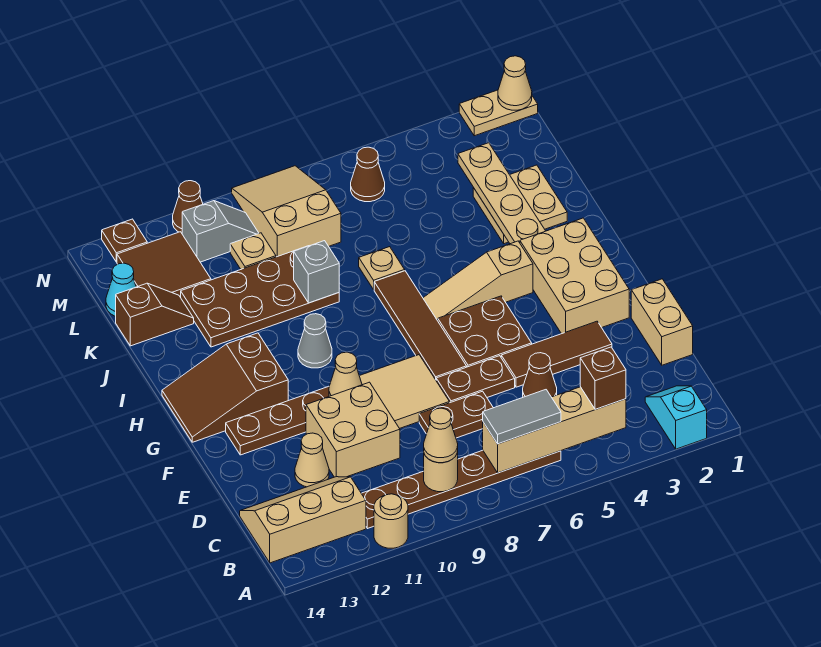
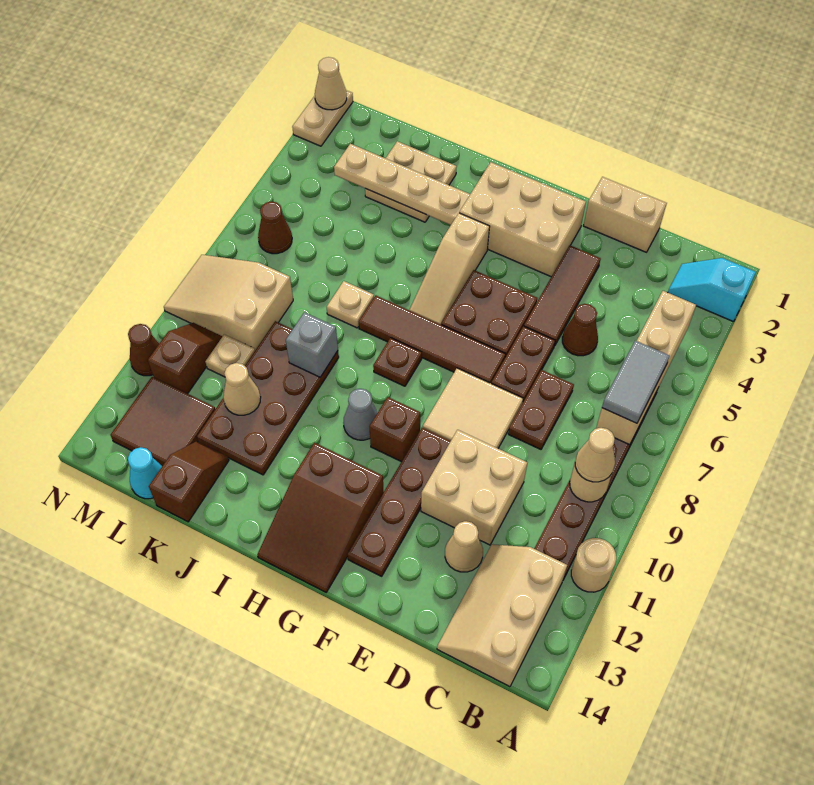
brown 1x1 brick [580,347,626,410] -> brown 1x1 brick moved to [370,397,420,462]
tan 1x1 cone [329,352,362,396] -> tan 1x1 cone moved to [223,363,261,415]
grey 1x2 slope [182,201,259,262] -> brown 1x2 slope [148,323,222,394]
brown 1x1 plate [102,219,147,262] -> brown 1x1 plate moved to [373,338,422,386]

